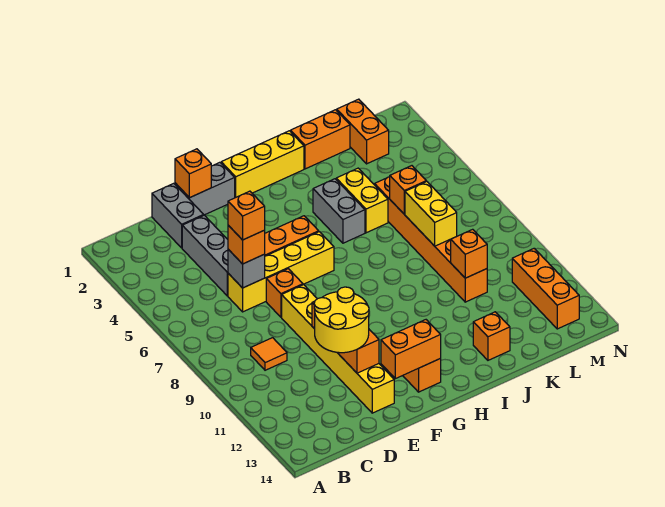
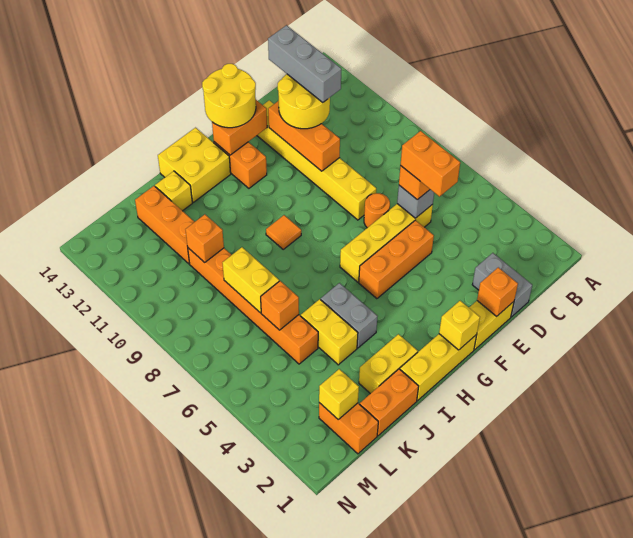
orange 1x1 tile [251,338,287,370] -> orange 1x1 tile moved to [266,215,301,249]
grey 1x3 brick [182,215,228,296] -> grey 1x3 brick moved to [268,25,341,102]
orange 1x1 brick [228,191,265,240] -> orange 1x2 brick [400,131,460,196]
grey 1x2 brick [175,162,235,215] -> yellow 1x2 brick [469,301,514,350]
orange 1x1 brick [266,269,303,317] -> orange 1x1 round brick [364,193,390,228]
none -> yellow 2x2 round brick [202,64,256,128]
none -> yellow 1x1 brick [439,301,480,350]
none -> yellow 2x2 brick [158,128,231,202]
none -> yellow 1x2 brick [359,334,418,394]
orange 1x1 brick [473,312,510,360] -> yellow 1x1 brick [155,171,192,211]
none -> yellow 1x1 brick [319,369,359,419]
orange 1x3 brick [512,248,579,329] -> orange 1x3 brick moved to [135,186,194,264]

